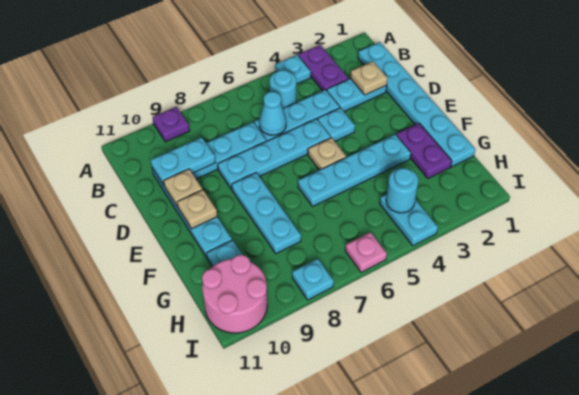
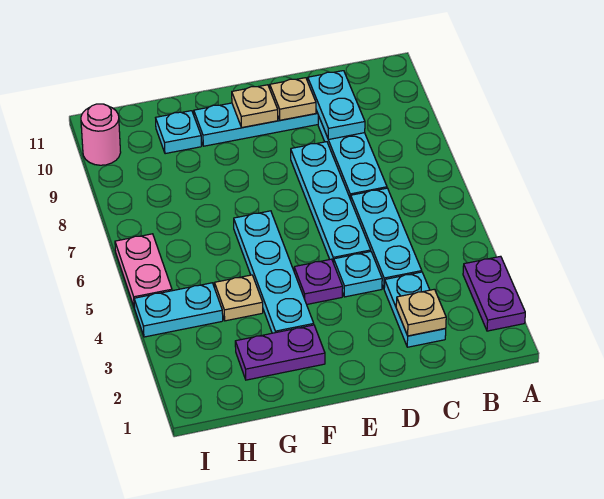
purple 1x2 plate [298,45,348,91] -> purple 1x2 plate turned to [463,256,525,331]
cyan 1x1 plate [275,55,311,84] -> none
purple 1x1 plate [152,107,190,142] -> purple 1x1 plate moved to [294,259,343,304]
cyan 1x6 plate [358,42,475,167] -> none
cyan 1x1 round brick [270,70,296,108] -> none
cyan 1x1 cone [259,92,286,135] -> none
tan 1x1 plate [308,138,346,170] -> tan 1x1 plate moved to [215,275,263,321]
cyan 1x3 plate [232,173,301,254] -> none
cyan 1x1 round brick [386,168,419,213] -> none
pink 2x2 round brick [202,255,267,333] -> pink 1x1 round brick [81,104,121,165]
pink 1x1 plate [345,232,387,272] -> pink 1x2 plate [115,234,172,308]
cyan 1x1 plate [292,259,334,300] -> none

